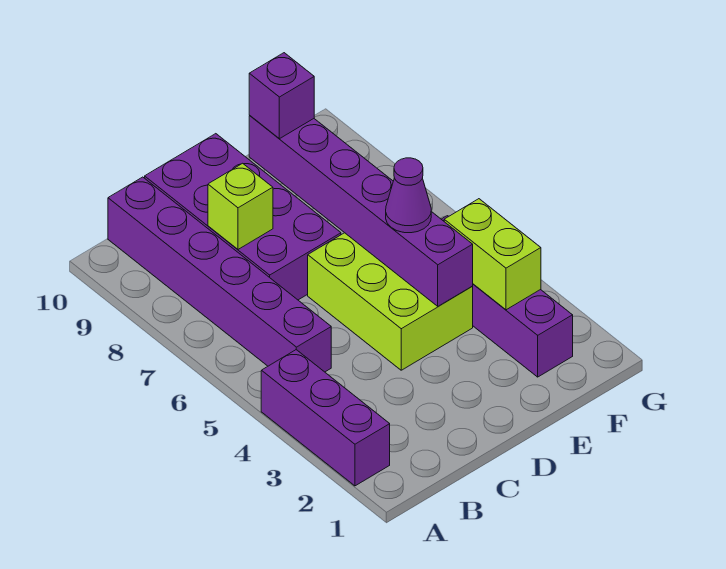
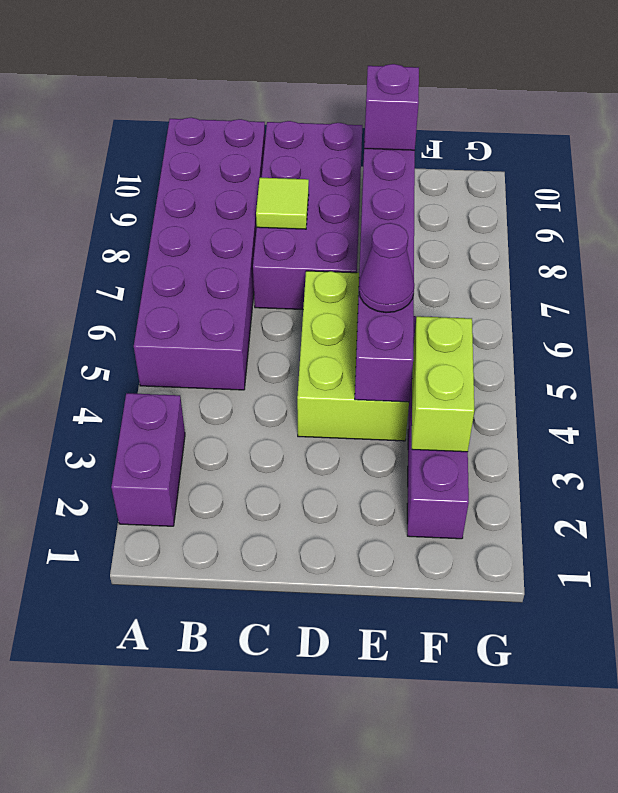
purple 1x3 brick [261,350,390,486] -> purple 1x2 brick [111,393,185,526]
purple 1x6 brick [108,177,331,372] -> purple 2x6 brick [134,118,265,390]
lime 1x1 brick [208,163,273,249] -> lime 1x1 tile [256,178,309,229]

